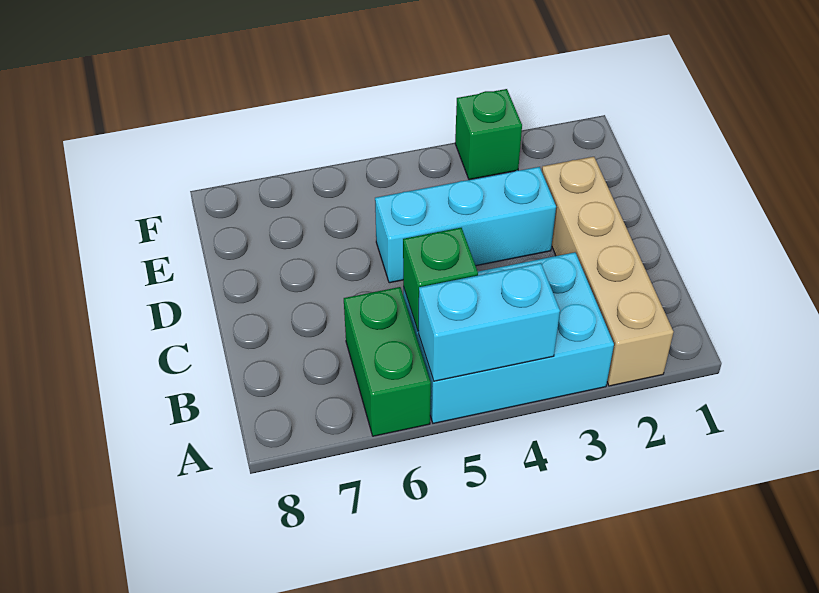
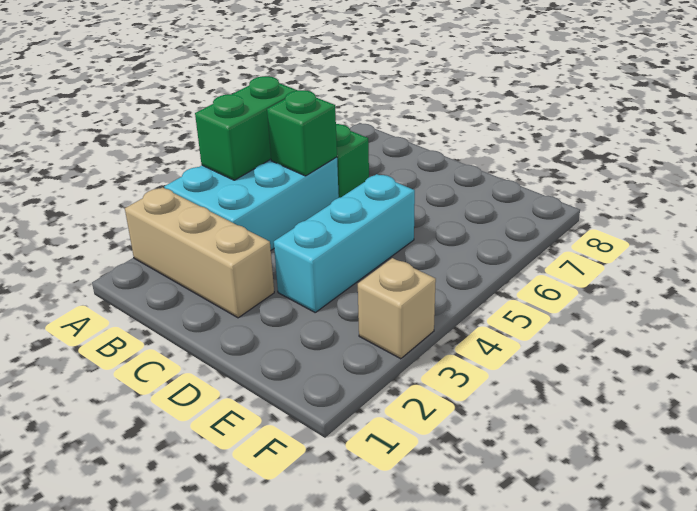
tan 1x4 brick [542,157,674,386] -> tan 1x3 brick [125,187,274,318]
cyan 1x2 brick [419,263,560,381] -> green 1x2 brick [195,76,297,180]
green 1x1 brick [455,89,522,180] -> tan 1x1 brick [358,258,436,359]

